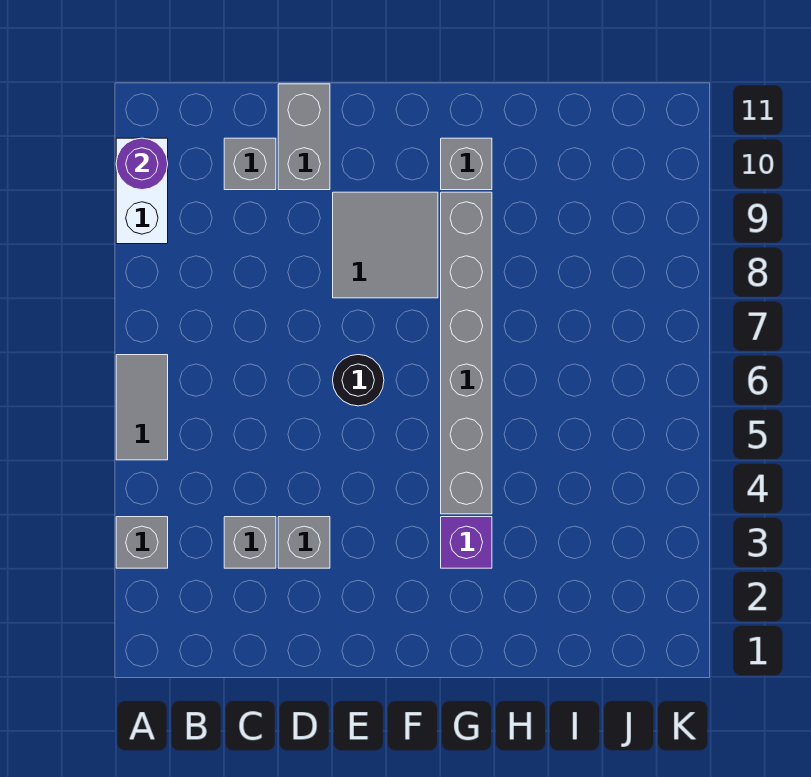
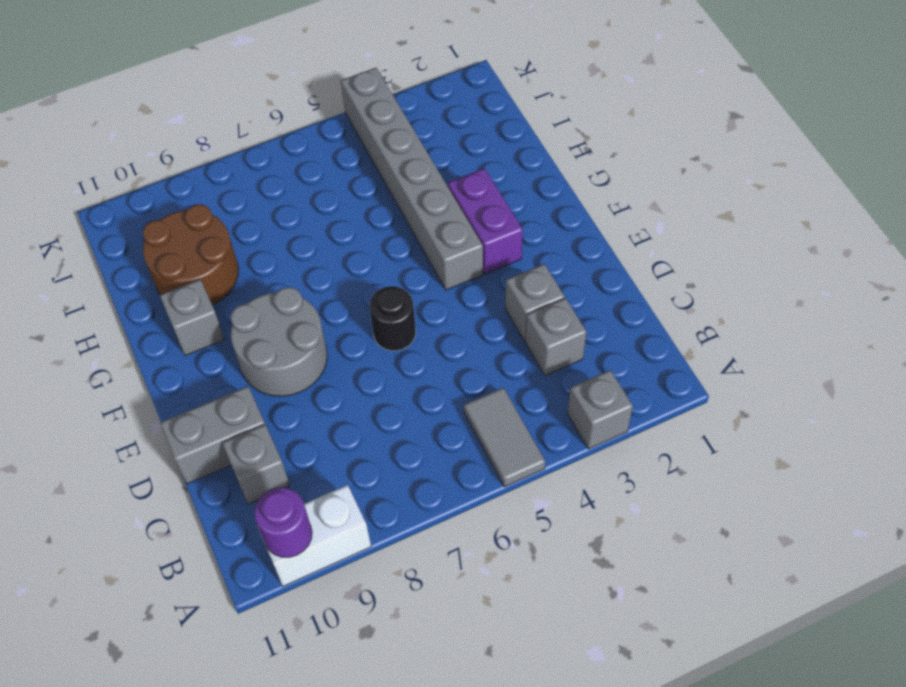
grey 1x2 tile [116,355,168,460] -> grey 1x2 tile turned to [464,388,545,487]
grey 2x2 tile [333,192,438,298] -> grey 2x2 round brick [231,287,327,396]
purple 1x1 brick [441,517,492,568] -> purple 1x2 brick [448,168,523,274]
grey 1x6 brick [441,192,492,514] -> grey 1x6 brick turned to [341,68,483,290]
none -> brown 2x2 round brick [143,204,238,305]

